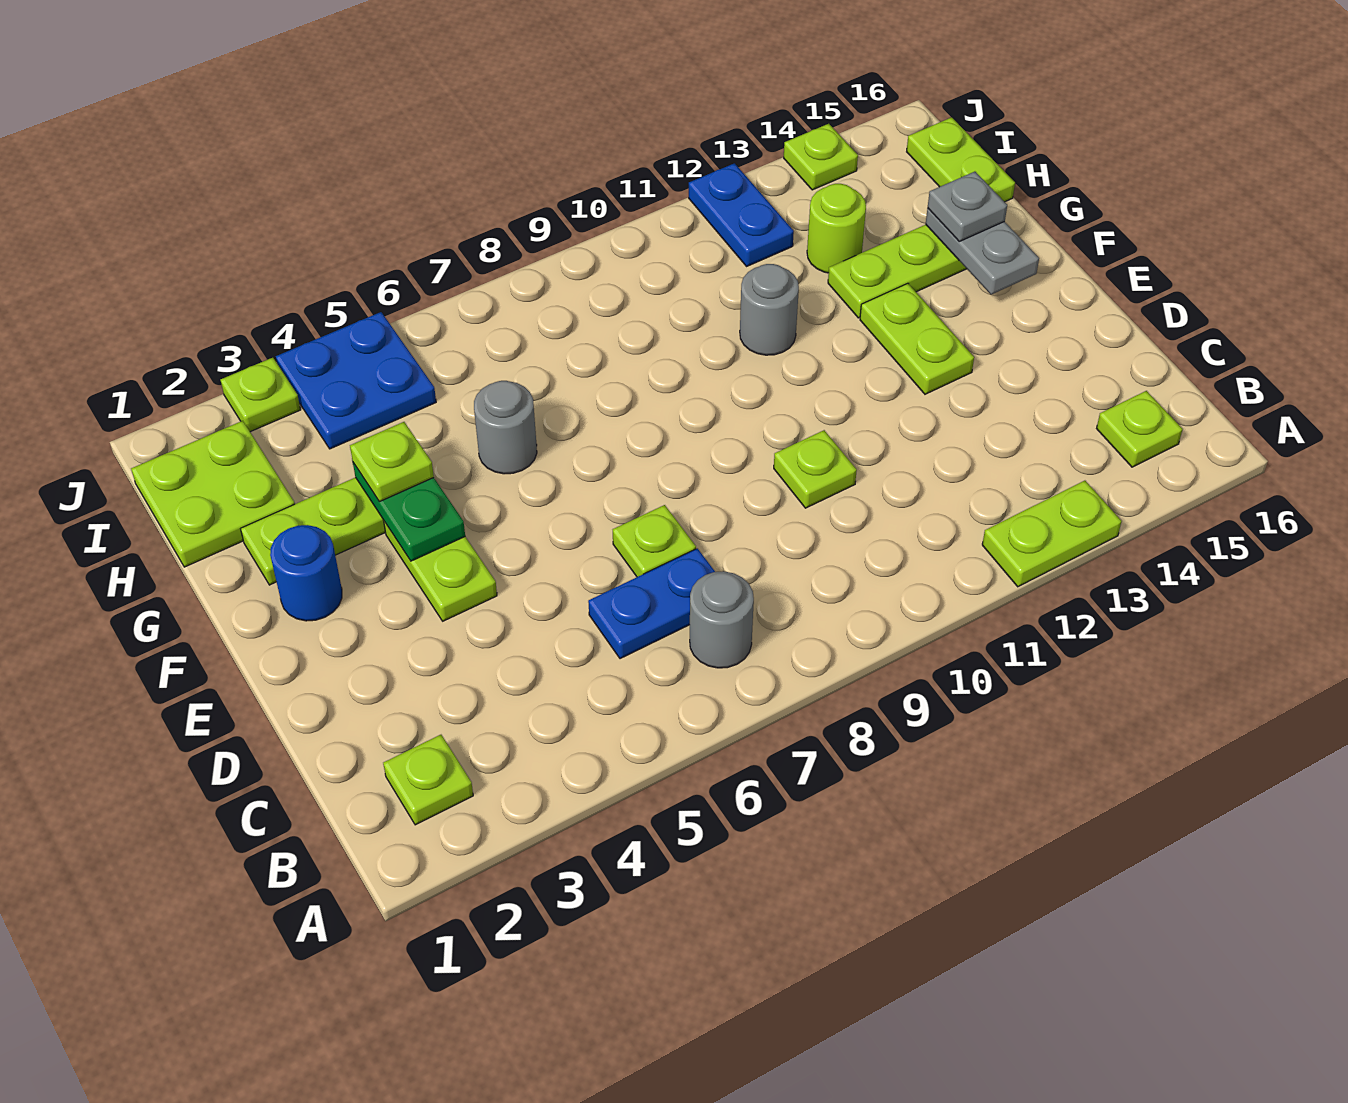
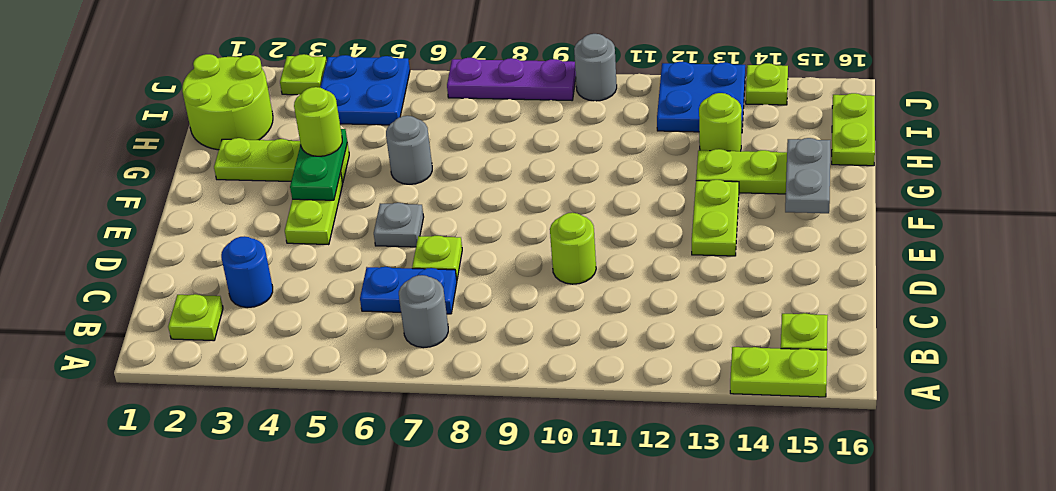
lime 1x2 plate [982,481,1122,587] -> lime 1x2 plate moved to [730,347,827,397]
lime 1x1 plate [774,430,857,508] -> lime 1x1 round brick [550,213,596,284]
blue 1x1 round brick [270,525,342,621] -> blue 1x1 round brick moved to [221,236,273,308]
lime 1x1 plate [350,422,434,502] -> lime 1x1 round brick [294,87,342,156]
grey 1x1 round brick [740,264,799,355] -> grey 1x1 round brick moved to [574,34,617,101]
grey 1x1 plate [928,172,1007,241] -> grey 1x1 plate moved to [374,203,424,247]
lime 2x2 plate [131,421,295,567] -> lime 2x2 round brick [182,54,273,150]
blue 1x2 plate [689,163,794,266] -> blue 2x2 plate [657,62,745,133]
none -> purple 1x3 plate [447,58,576,100]

